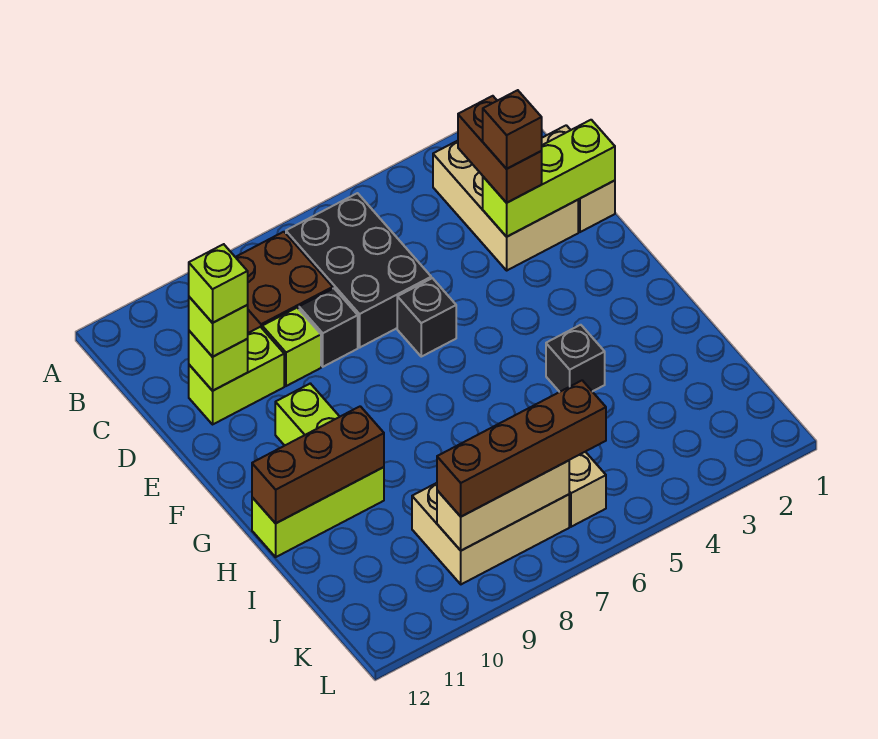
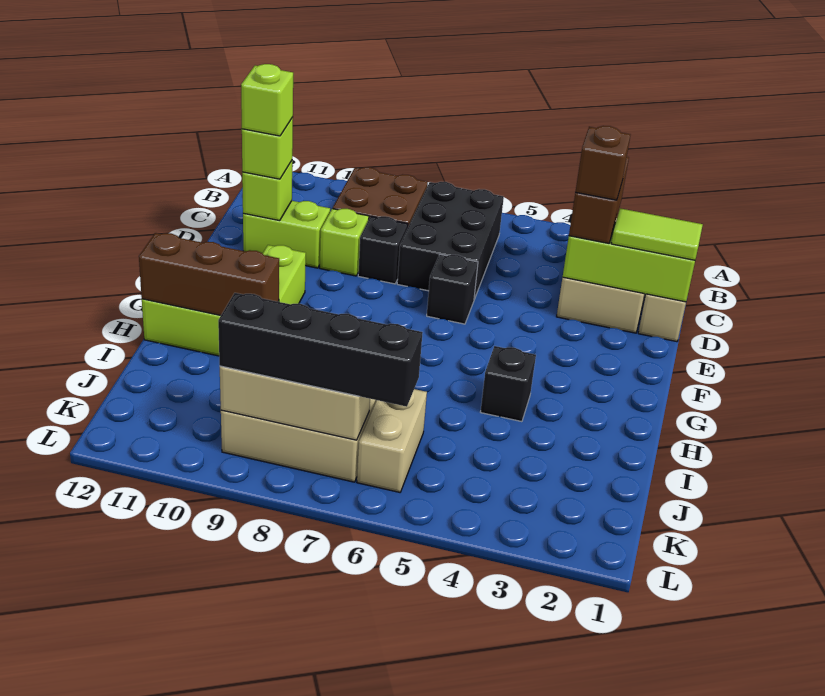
none -> lime 1x2 tile [611,208,703,260]
brown 1x4 brick [437,380,606,517] -> black 1x4 brick [218,293,423,407]

